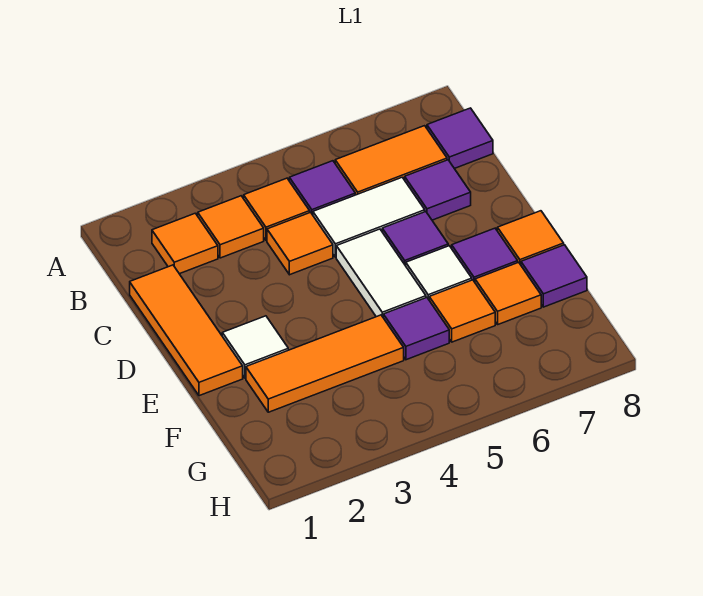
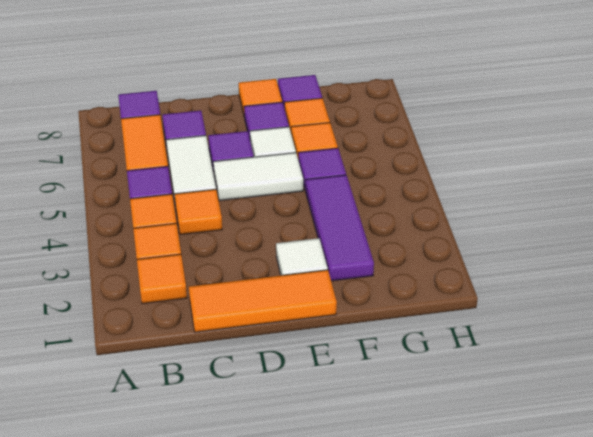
orange 1x3 tile [246,315,404,412] -> purple 1x3 tile [306,175,374,281]

